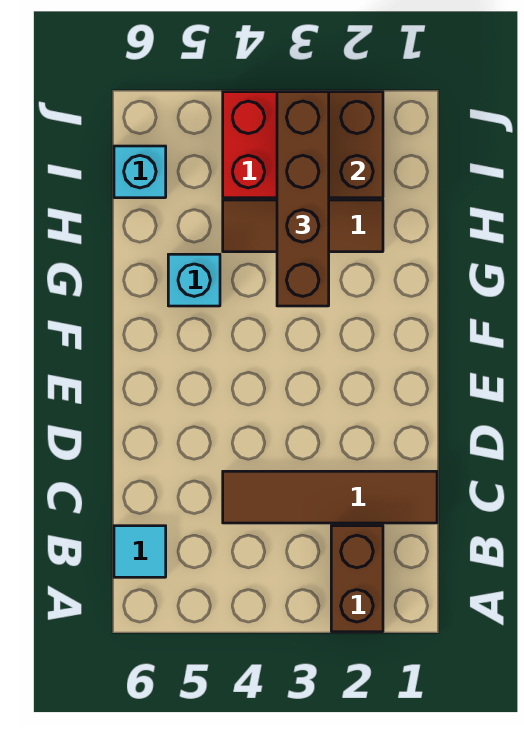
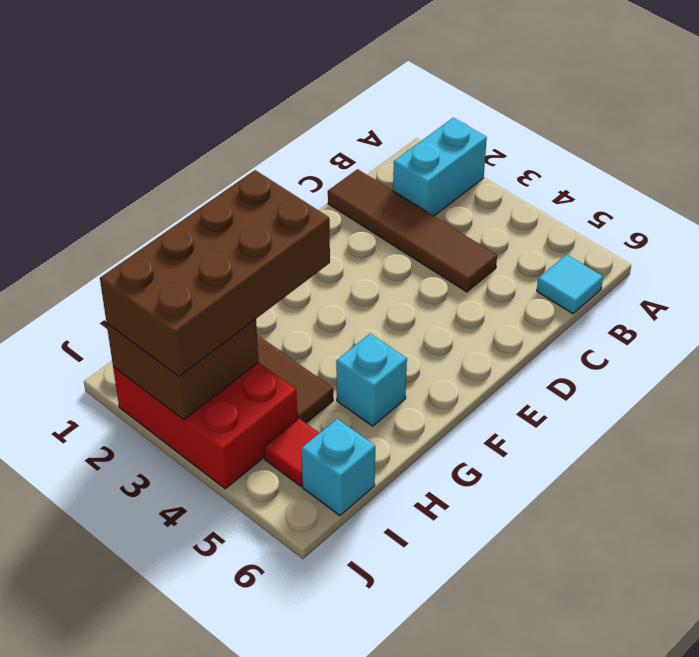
brown 1x2 brick [331,526,383,632] -> cyan 1x2 brick [393,118,487,216]
brown 1x4 brick [277,92,329,306] -> brown 2x4 brick [100,170,330,376]
none -> red 1x1 tile [264,419,319,486]

